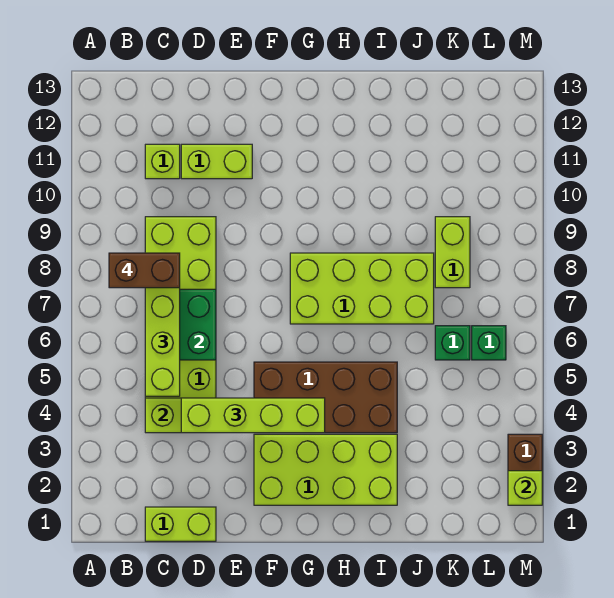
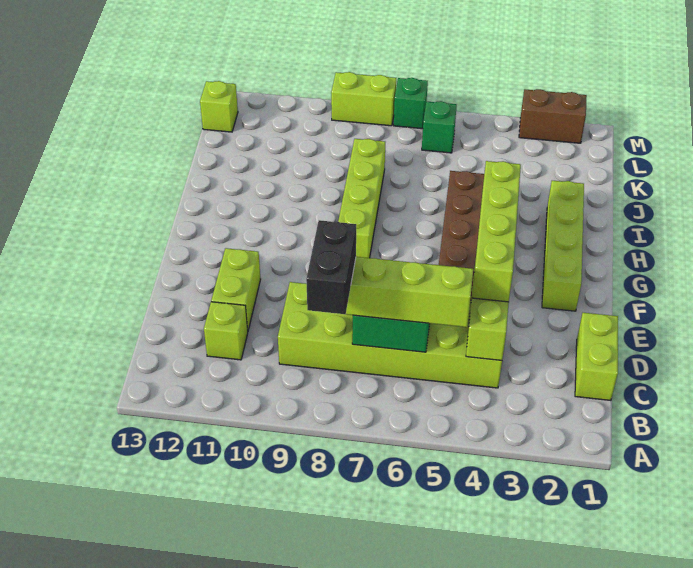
brown 1x2 brick [109,253,180,288] -> black 1x2 brick [306,220,356,314]
lime 2x4 brick [254,434,397,505] -> lime 1x4 brick [542,181,584,311]
lime 2x4 brick [290,253,434,324] -> lime 1x4 brick [338,139,385,258]
green 1x1 brick [435,326,470,360] -> green 1x1 brick moved to [394,78,428,129]
lime 1x2 brick [435,217,470,288] -> lime 1x2 brick moved to [331,72,396,126]
lime 1x1 brick [508,471,542,505] -> lime 1x1 brick moved to [200,81,238,132]

